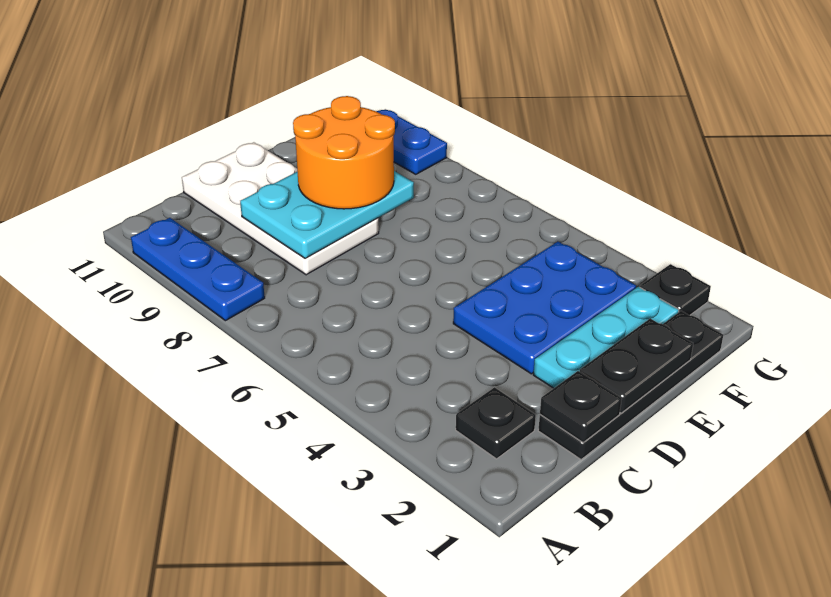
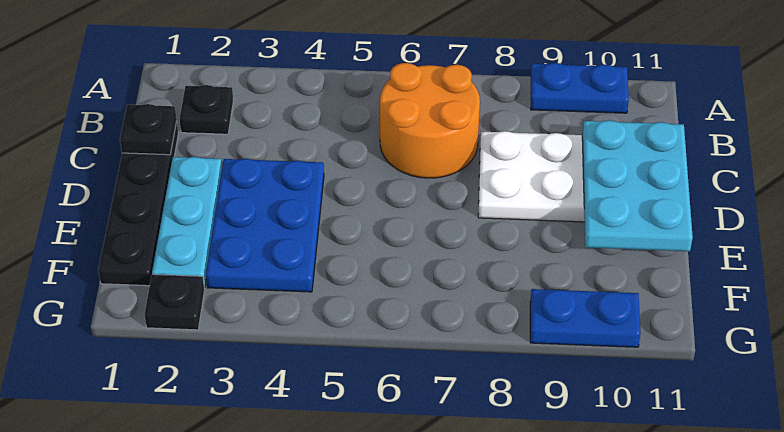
blue 1x3 plate [131,218,265,321] -> blue 1x2 plate [531,63,629,113]
cyan 2x3 plate [240,171,414,258] -> cyan 2x3 plate moved to [582,120,693,251]
black 1x2 plate [580,319,693,413] -> none
orange 2x2 round brick [293,96,395,209] -> orange 2x2 round brick moved to [380,63,480,178]

